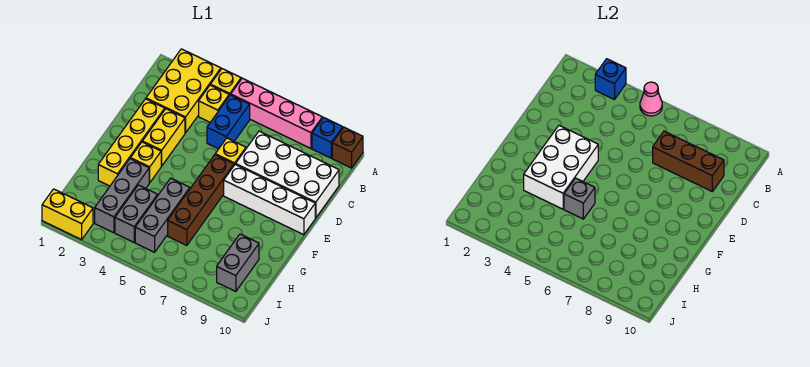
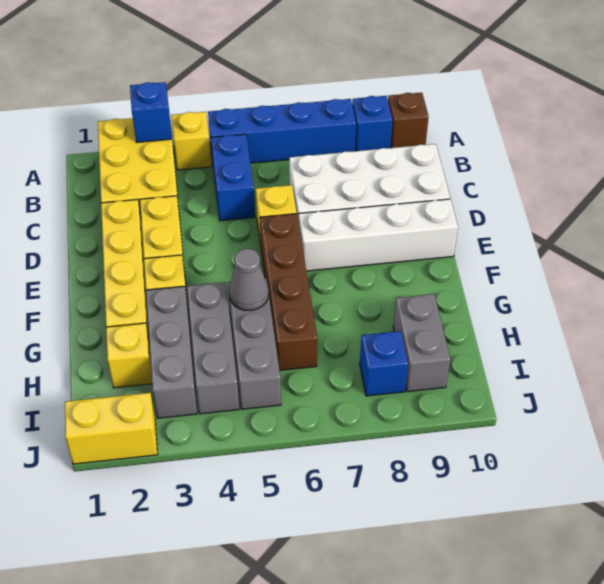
pink 1x4 brick [231,78,322,148] -> blue 1x4 brick [208,99,356,163]
pink 1x1 cone [640,82,662,116] -> none
yellow 1x1 brick [199,85,229,122] -> yellow 1x1 brick moved to [106,323,152,388]
brown 1x3 brick [653,131,724,191] -> none
white 2x3 brick [524,126,598,209] -> none
grey 1x1 brick [564,178,595,219] -> grey 1x1 cone [229,249,269,311]
grey 1x2 brick [115,185,158,242] -> grey 1x3 brick [187,282,239,414]
none -> blue 1x1 brick [360,331,408,396]

